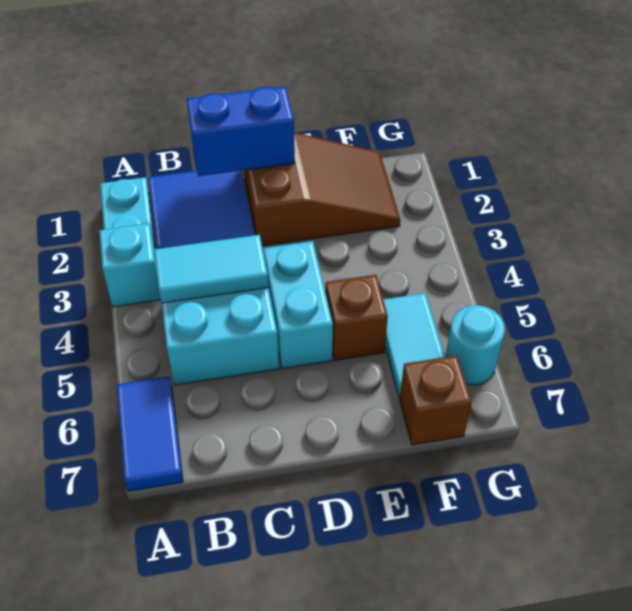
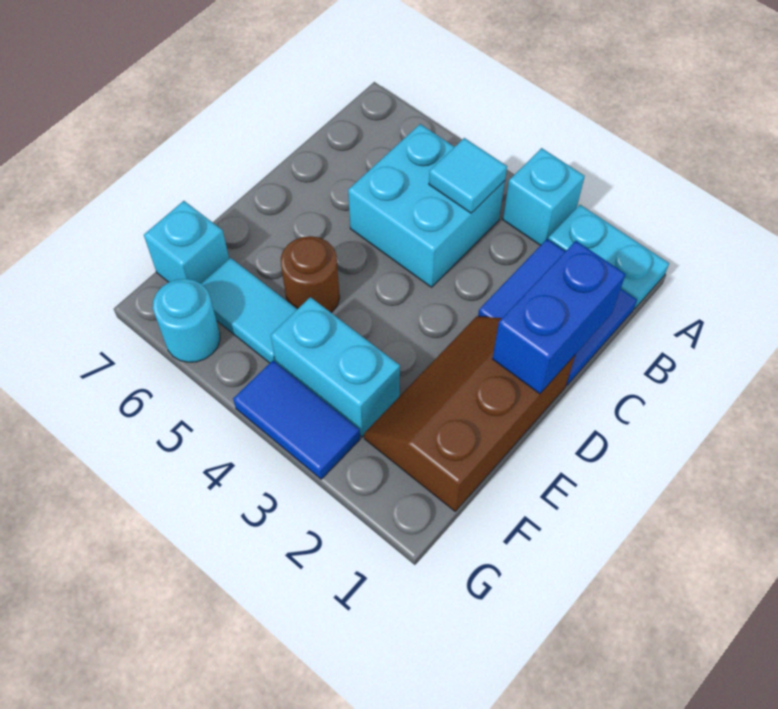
blue 1x2 tile [117,376,183,491] -> blue 1x2 tile moved to [233,361,360,479]
cyan 1x2 tile [154,235,269,303] -> cyan 1x1 tile [429,138,507,213]
brown 2x3 slope [244,132,400,246] -> brown 2x3 slope turned to [364,316,576,511]
cyan 1x2 brick [263,241,333,368] -> cyan 1x2 brick moved to [271,297,400,437]
brown 1x1 brick [325,275,388,360] -> brown 1x1 round brick [281,236,340,313]
brown 1x1 brick [400,355,472,445] -> cyan 1x1 brick [144,201,229,284]

